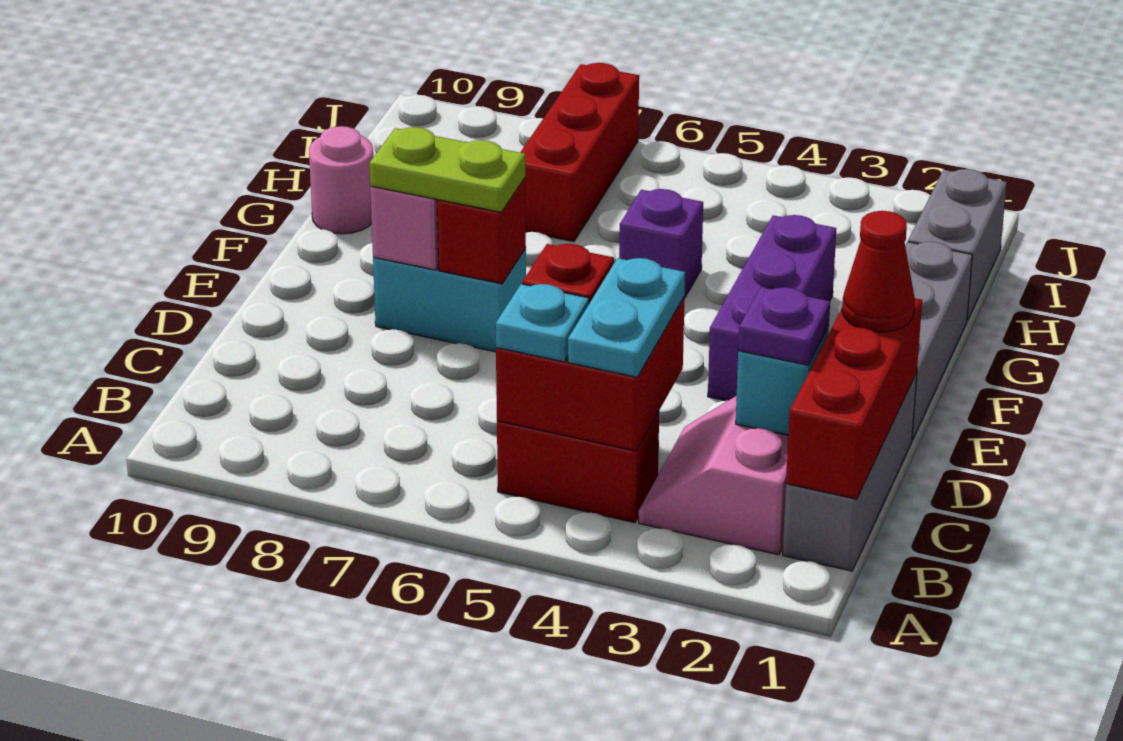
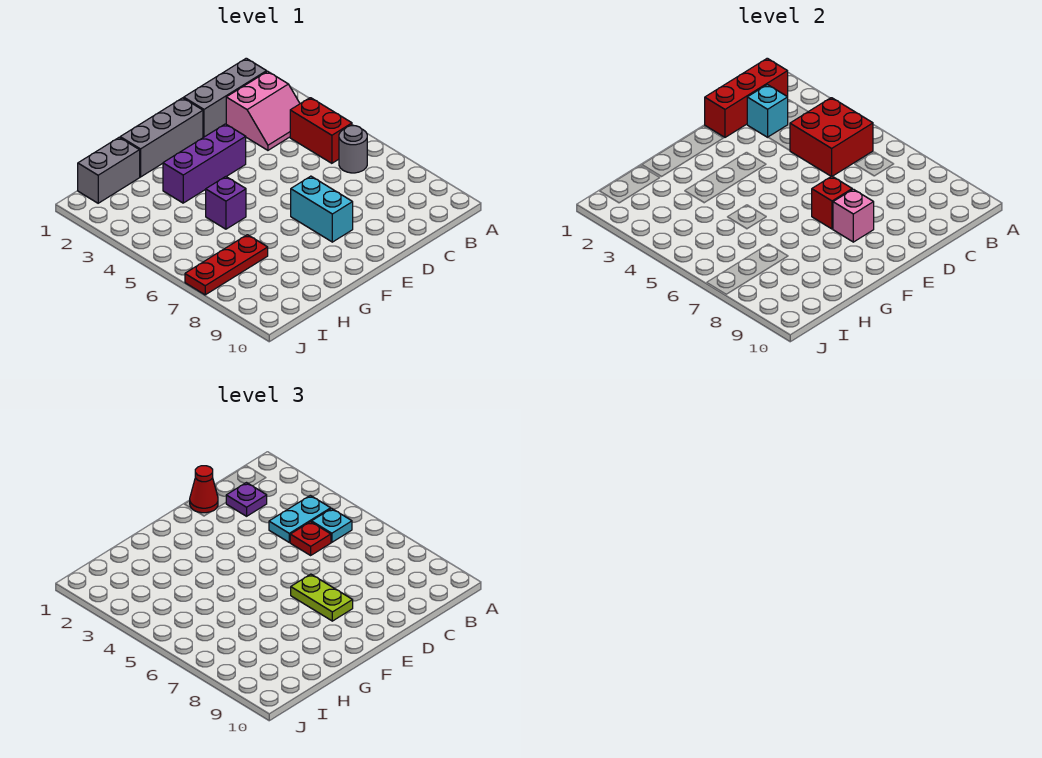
none -> grey 1x1 round brick [339,126,367,173]
pink 1x1 round brick [309,126,373,234] -> none
red 1x3 brick [520,63,639,242] -> red 1x3 plate [185,235,268,295]

